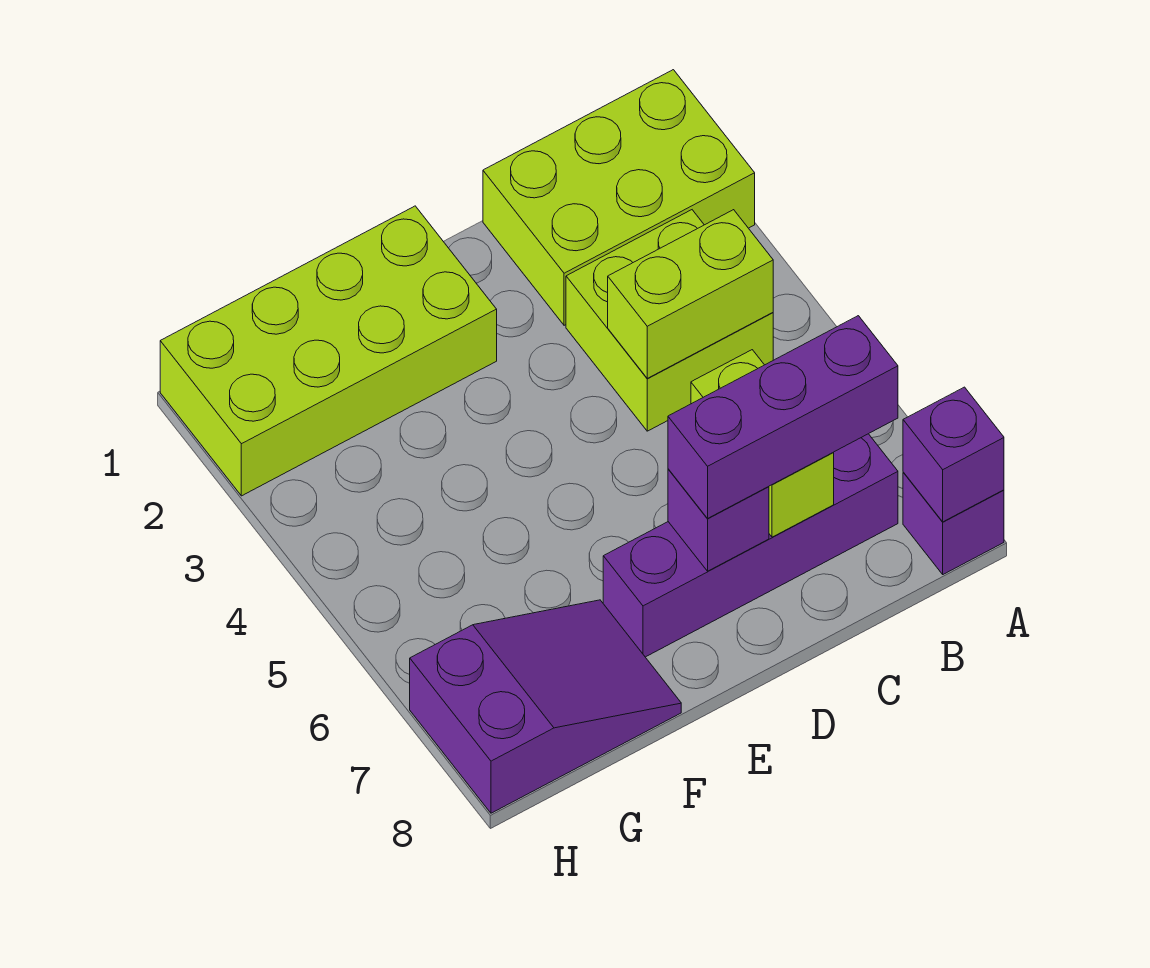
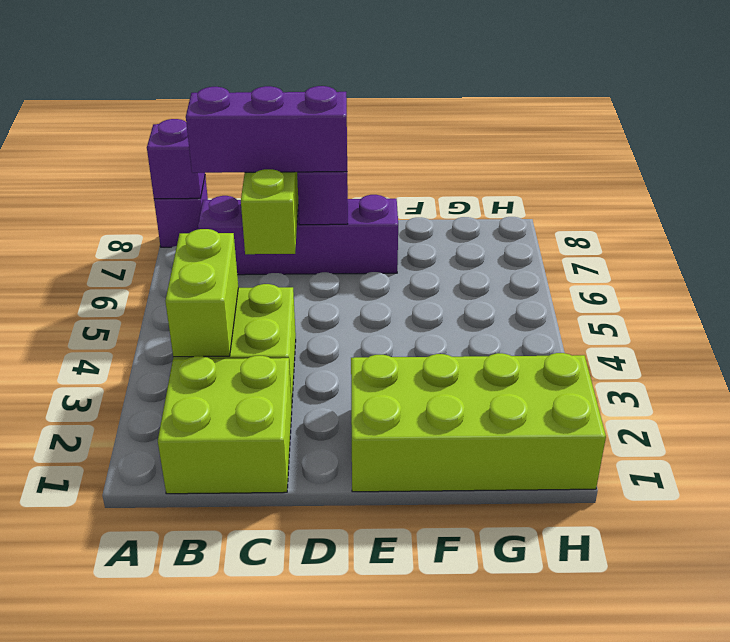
lime 2x3 brick [483,70,755,325] -> lime 2x2 brick [158,356,292,494]
lime 1x2 brick [608,210,773,378] -> lime 1x2 brick turned to [165,229,238,357]
purple 2x3 slope [410,600,681,813] -> none

